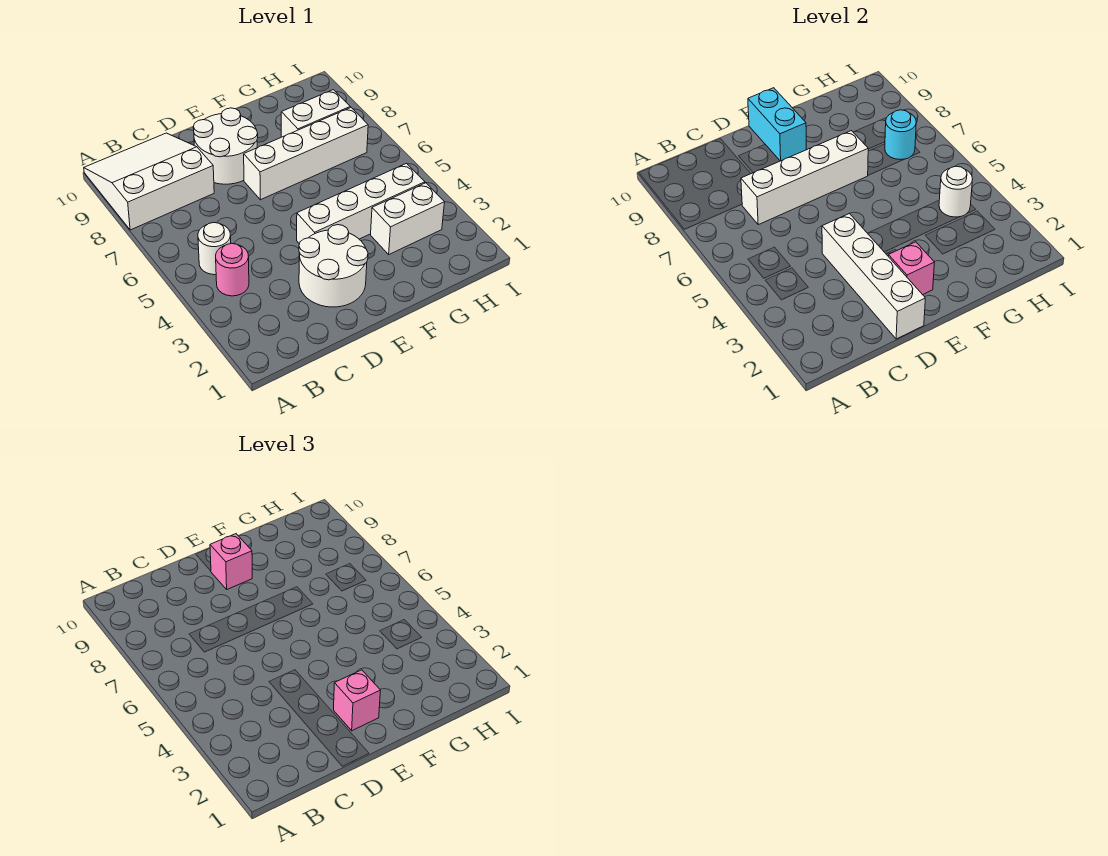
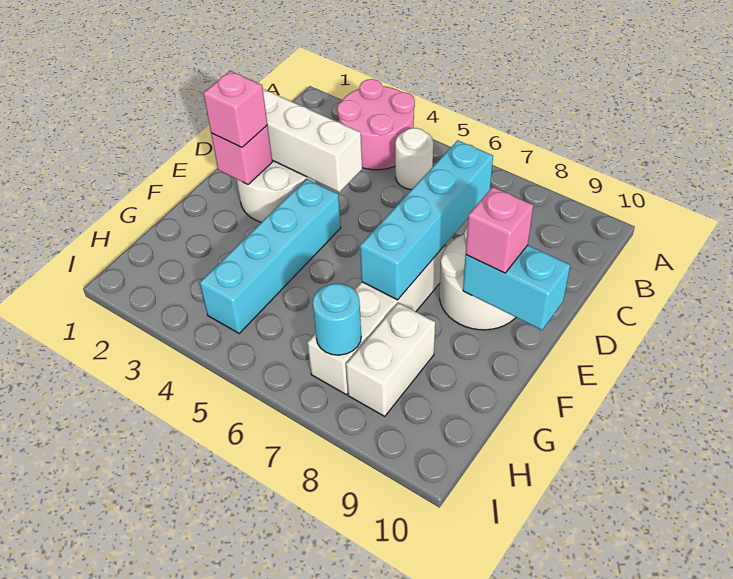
white 3x3 slope [84,133,214,230] -> none
pink 1x1 round brick [216,243,249,296] -> pink 2x2 round brick [337,79,415,170]
white 1x4 brick [741,131,868,225] -> cyan 1x4 brick [360,140,493,300]
white 1x4 brick [297,163,425,244] -> cyan 1x4 brick [200,179,341,333]
white 1x2 brick [371,183,445,254] -> none
white 1x1 round brick [939,166,973,217] -> none

